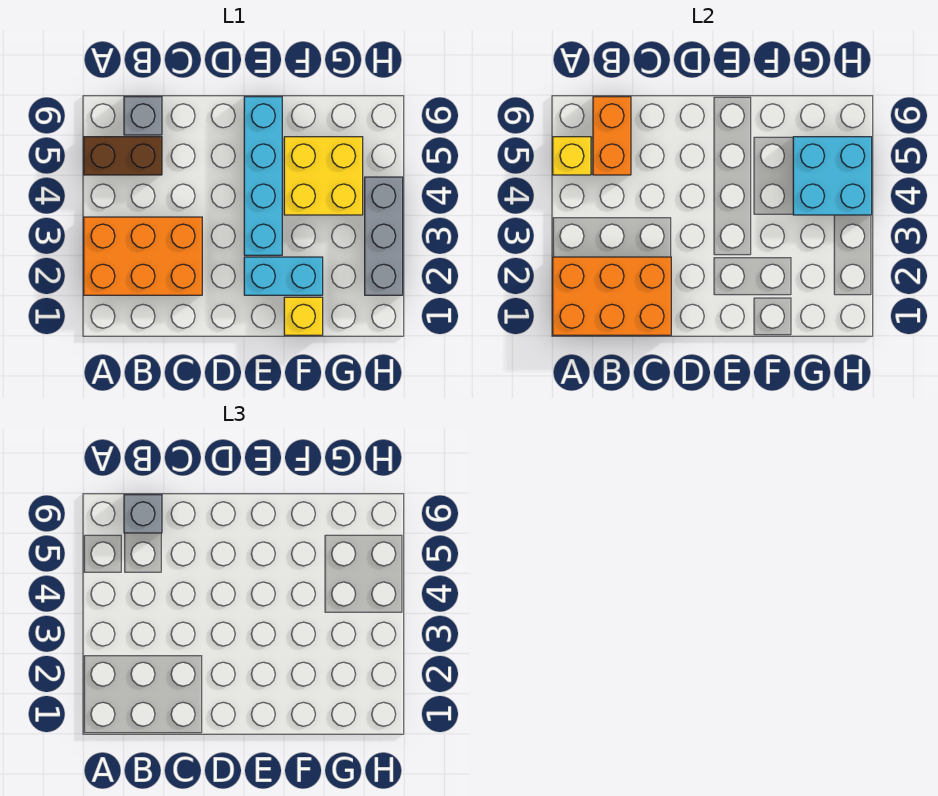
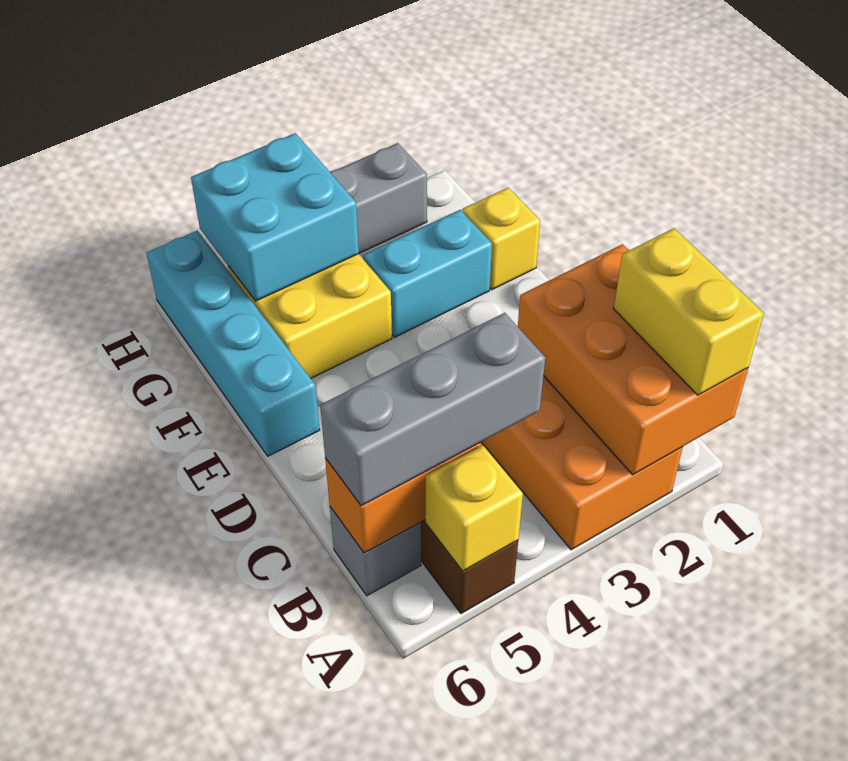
none -> yellow 1x2 brick [614,228,764,395]
grey 1x1 brick [124,495,162,533] -> grey 1x3 brick [320,313,545,506]
cyan 1x2 brick [244,257,323,295] -> cyan 1x2 brick turned to [363,210,492,337]
cyan 1x4 brick [244,97,282,255] -> cyan 1x4 brick turned to [147,231,320,456]

